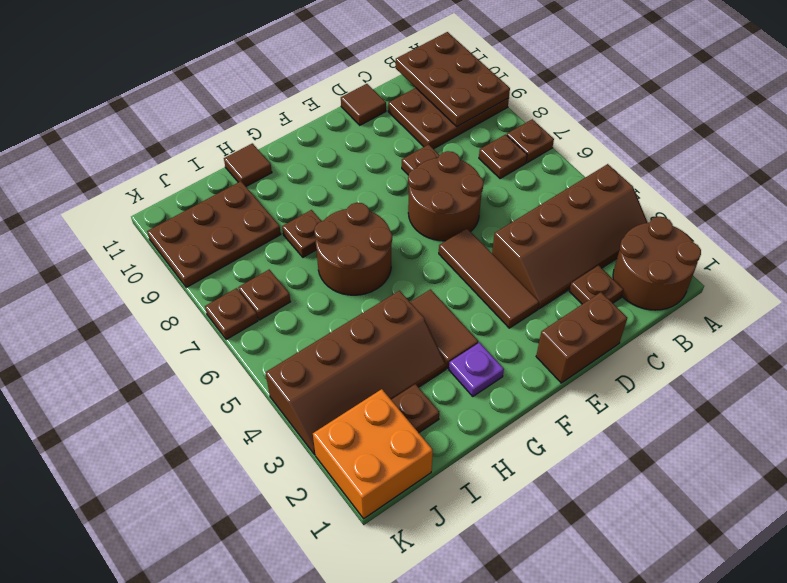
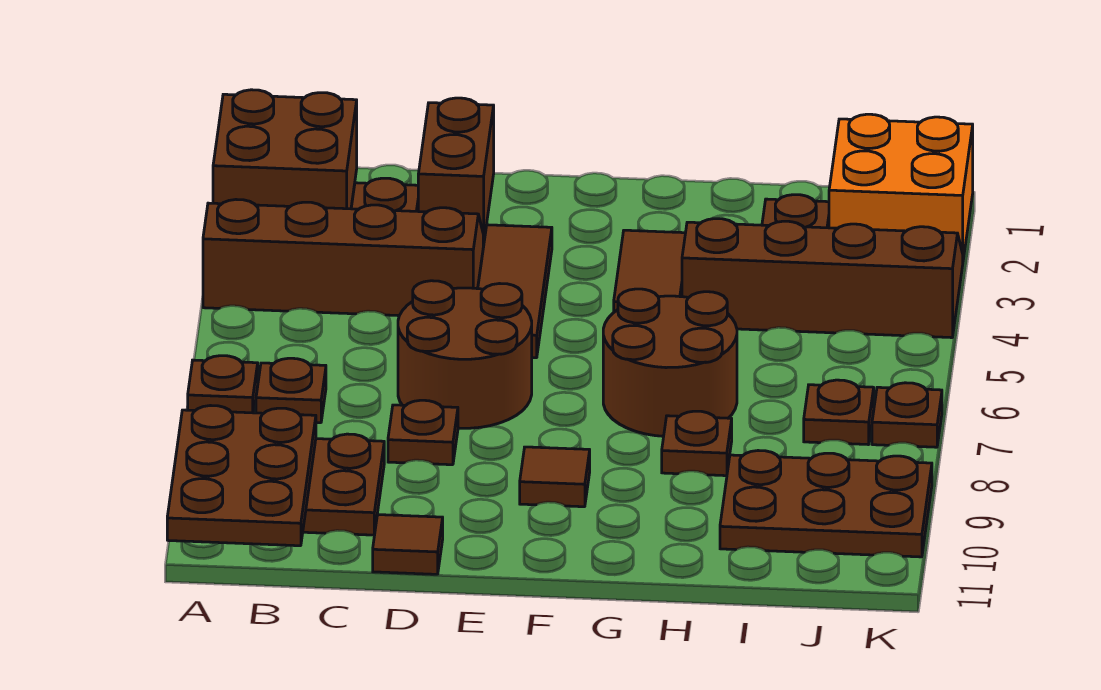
brown 2x2 round brick [613,217,701,310] -> brown 2x2 brick [213,90,357,209]
brown 1x2 brick [536,292,627,383] -> brown 1x2 brick turned to [418,98,494,245]
purple 1x1 plate [449,343,504,397] -> none
brown 1x1 tile [224,143,272,186] -> brown 1x1 tile moved to [520,447,590,507]

